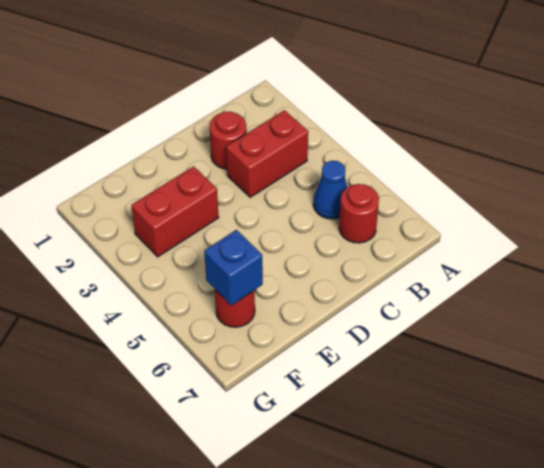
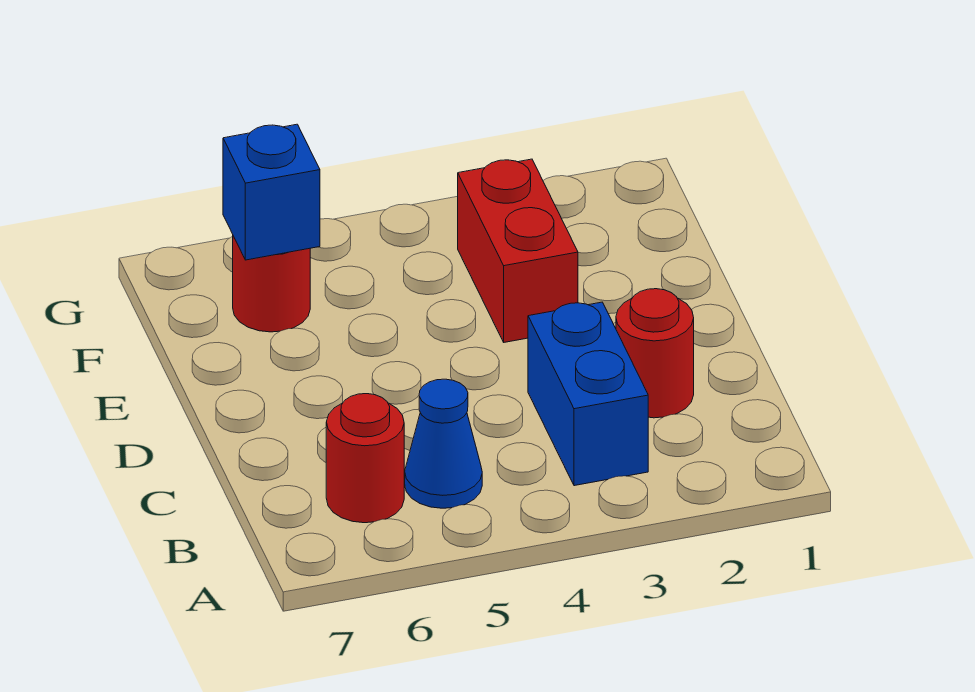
red 1x2 brick [226,110,308,197] -> blue 1x2 brick [528,302,648,486]

